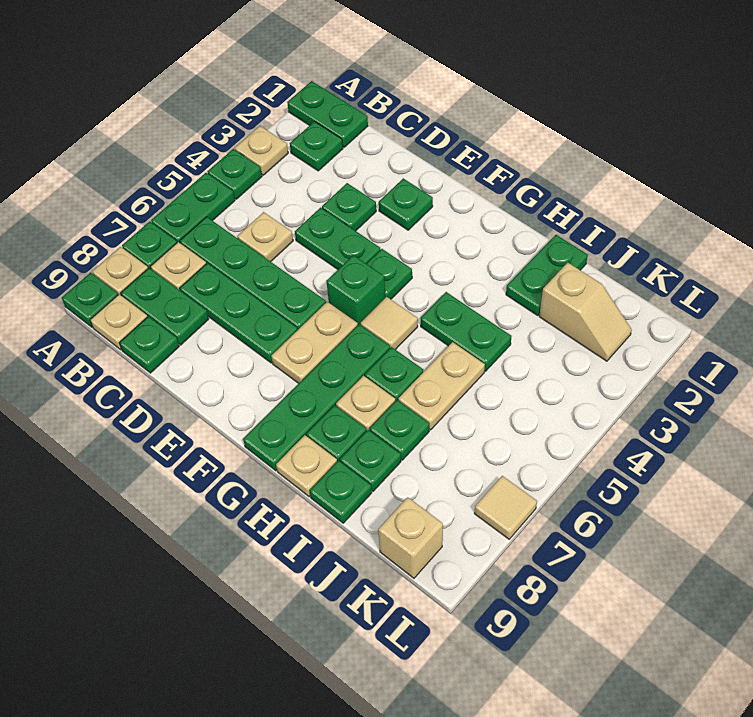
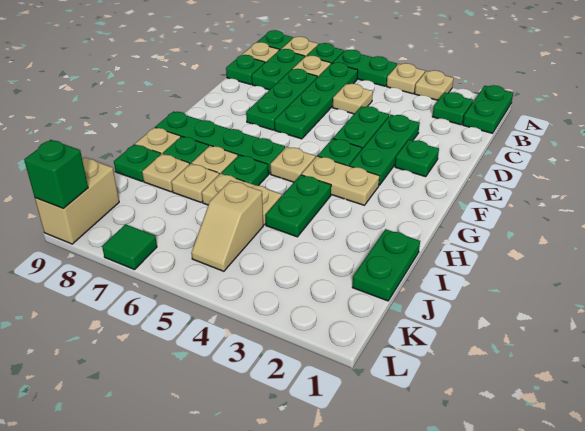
green 1x1 plate [207,149,262,199] -> tan 1x1 plate [386,63,425,94]
green 1x1 plate [322,183,376,231] -> green 1x3 plate [349,115,420,185]
green 1x1 brick [326,255,385,325] -> green 1x1 brick moved to [24,140,88,208]
tan 1x2 plate [271,302,358,383] -> tan 1x2 plate moved to [301,156,379,205]
tan 1x1 tile [360,297,418,350] -> tan 1x1 plate [270,147,316,182]
green 1x2 plate [506,235,588,315] -> green 1x2 plate turned to [352,229,420,301]
green 1x1 plate [369,400,429,460] -> tan 1x1 plate [171,164,219,202]
green 1x1 plate [340,430,401,491] -> tan 1x1 plate [142,154,190,192]
tan 1x2 slope [539,263,632,361] -> tan 1x2 slope moved to [191,180,263,271]
tan 1x1 brick [378,497,443,578] -> tan 1x2 brick [35,158,119,244]
tan 1x1 tile [474,476,537,539] -> green 1x1 tile [102,224,157,270]

